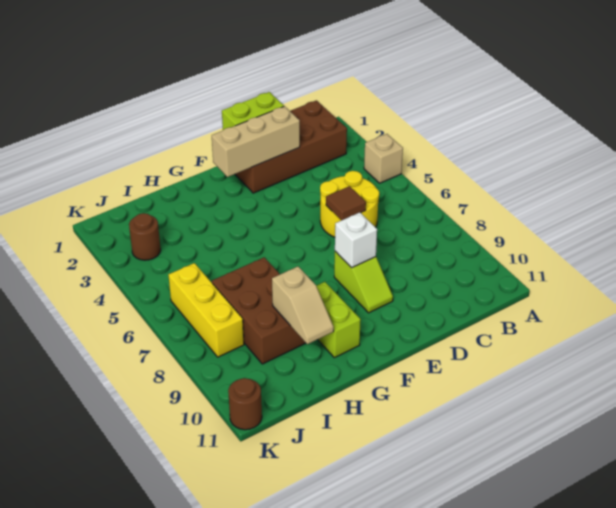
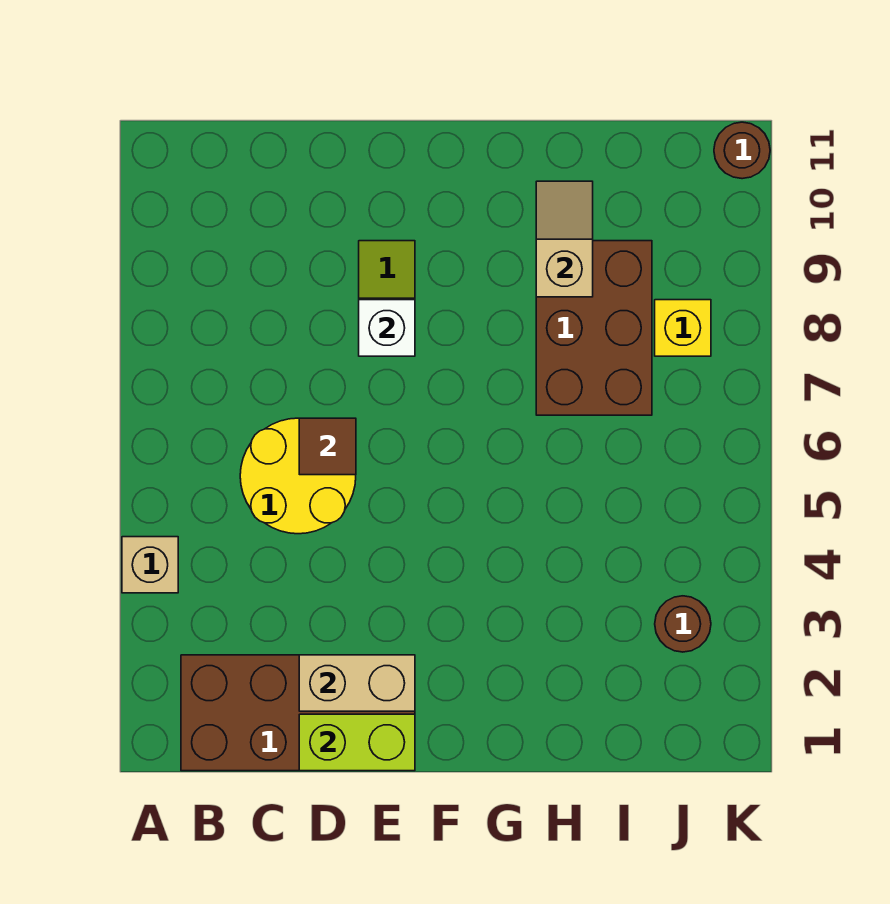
tan 1x3 brick [212,106,300,177] -> tan 1x2 brick [299,655,415,711]
lime 1x2 brick [317,282,361,358] -> none
yellow 1x3 brick [169,263,244,357] -> yellow 1x1 brick [655,300,711,356]

